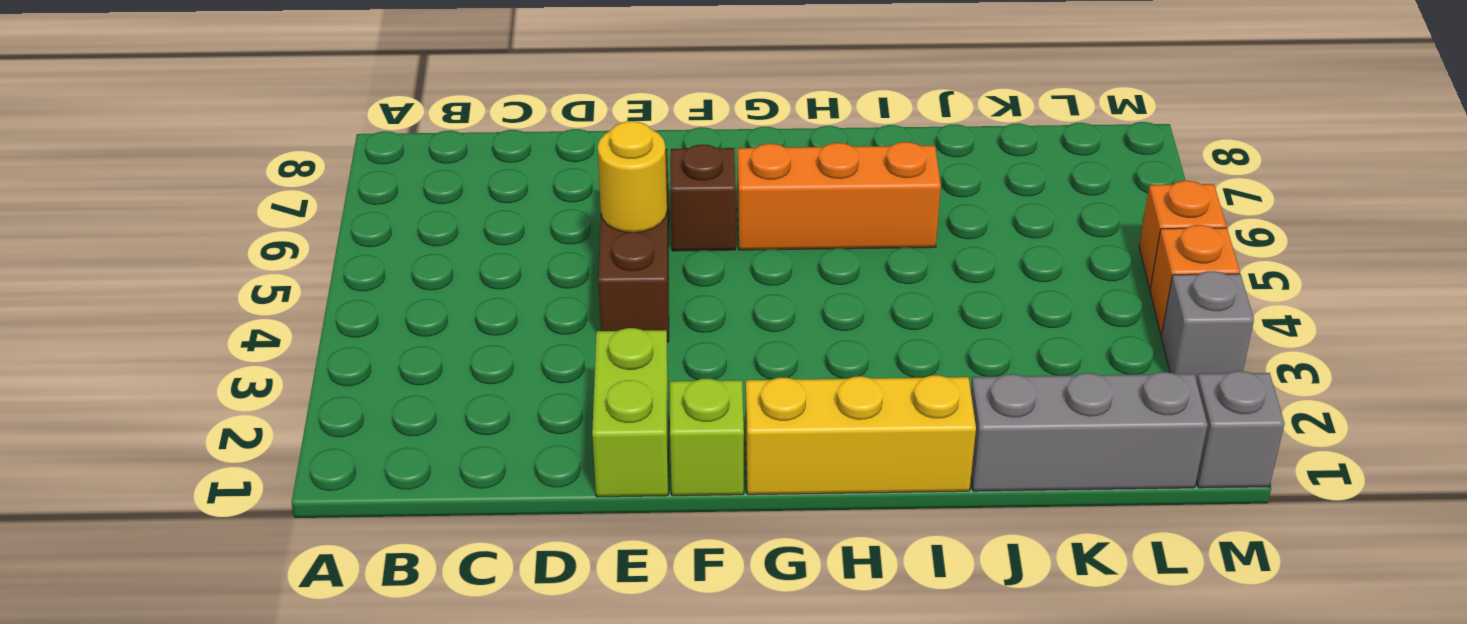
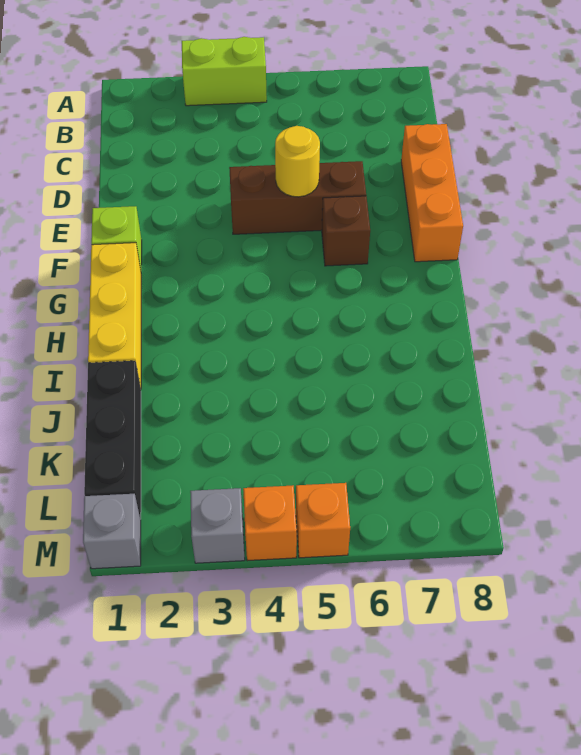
lime 1x2 brick [592,328,668,497] -> lime 1x2 brick moved to [182,37,267,106]
orange 1x3 brick [737,142,941,250] -> orange 1x3 brick moved to [401,124,463,262]
grey 1x3 brick [971,372,1208,491] -> black 1x3 brick [84,361,141,519]

